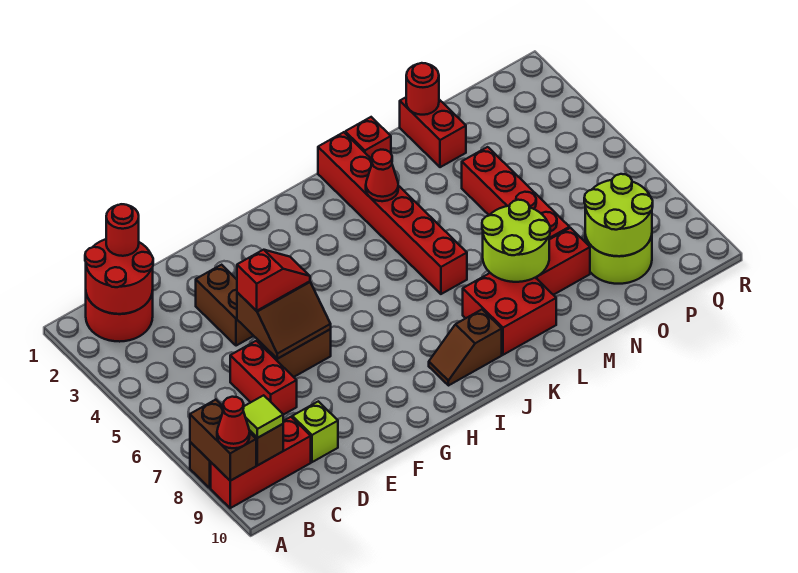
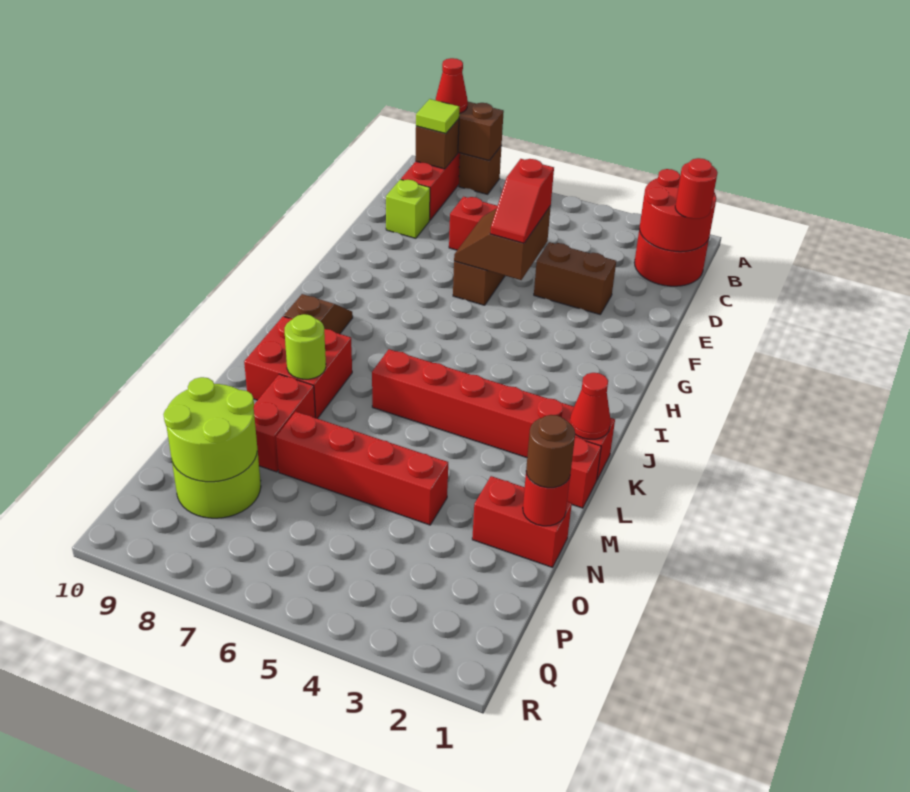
red 1x1 cone [366,150,398,201] -> red 1x1 cone moved to [570,373,611,439]
lime 2x2 round brick [482,200,550,282] -> lime 1x1 round brick [285,314,326,379]
none -> brown 1x1 round brick [526,415,575,488]

